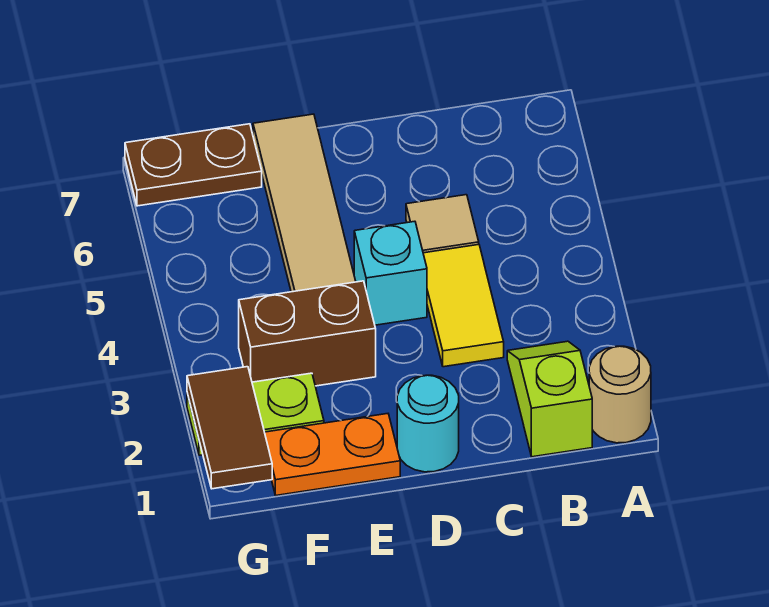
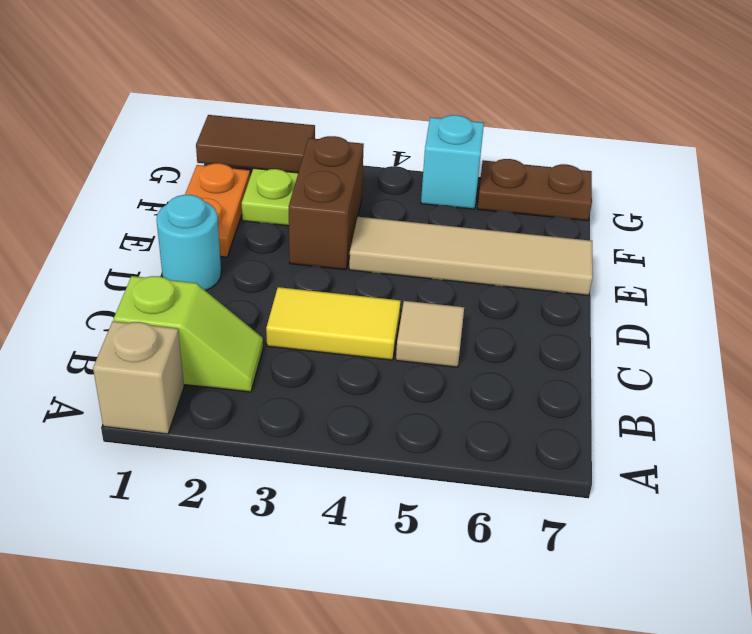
tan 1x1 round brick [589,346,651,443] -> tan 1x1 brick [93,321,184,434]
cyan 1x1 brick [354,221,427,325] -> cyan 1x1 brick moved to [421,115,484,209]
brown 1x2 plate [125,124,262,206] -> brown 1x2 plate turned to [477,159,592,221]

